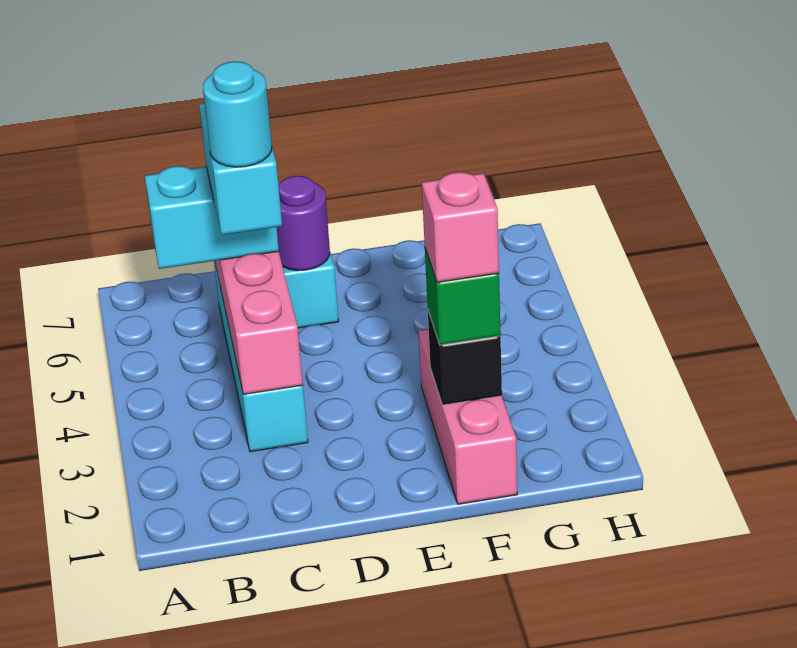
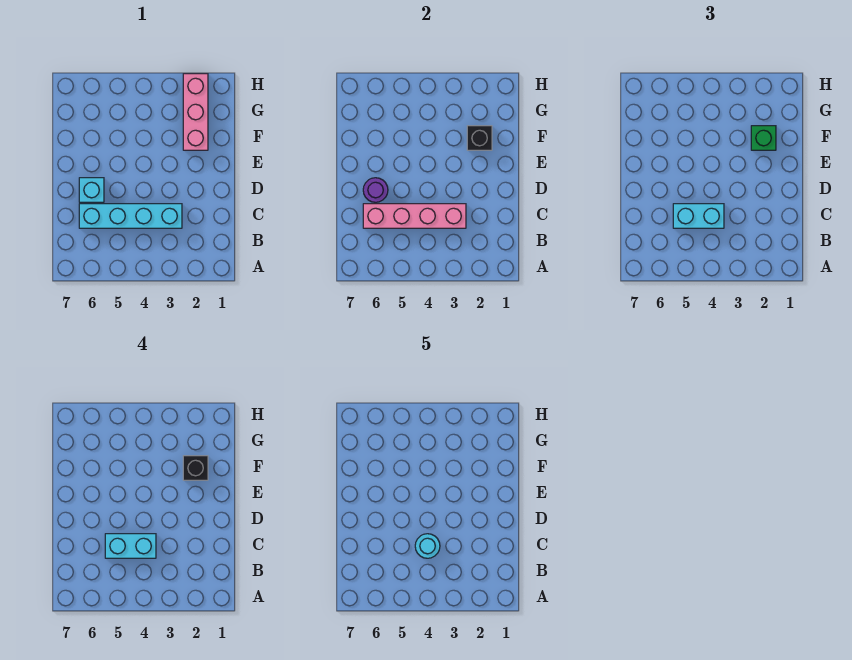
cyan 1x2 brick [145,166,279,269] -> cyan 1x2 brick turned to [673,204,724,228]
pink 1x3 brick [419,329,517,504] -> pink 1x3 brick turned to [183,74,208,150]
pink 1x1 brick [422,172,499,282] -> black 1x1 brick [183,456,208,480]

